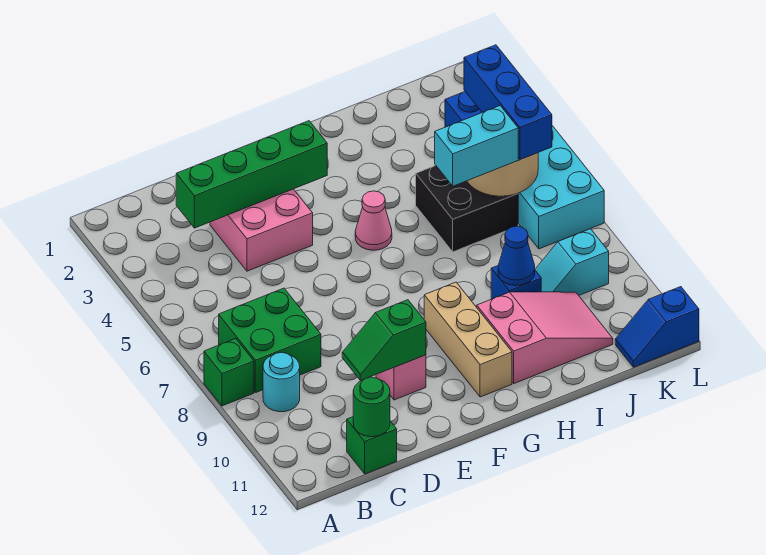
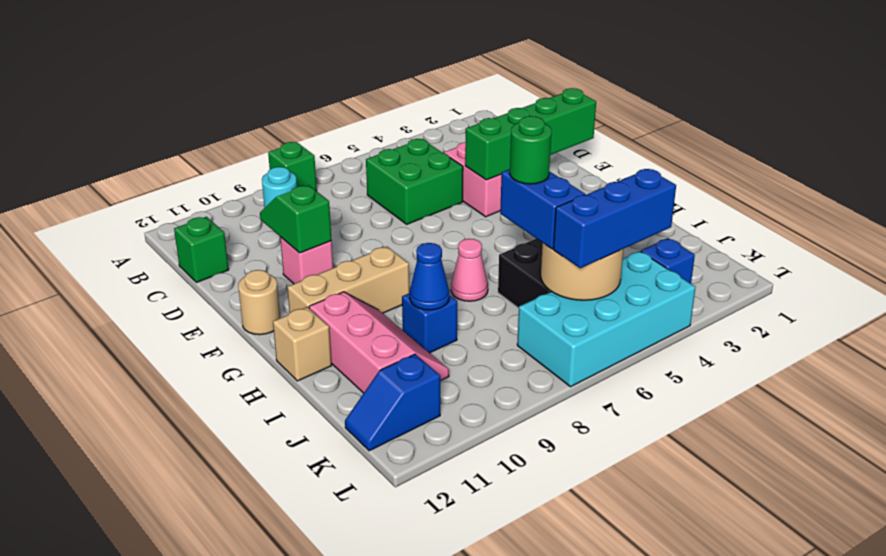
green 2x2 brick [219,288,321,393] -> green 2x2 brick moved to [366,139,463,224]
green 1x4 brick [176,121,327,228] -> green 1x4 brick turned to [465,88,596,180]
green 1x1 round brick [353,377,390,437] -> green 1x1 round brick moved to [510,116,551,184]
none -> tan 1x1 round brick [238,270,280,335]
pink 1x1 cone [355,191,392,250] -> pink 1x1 cone moved to [451,239,488,301]
pink 2x3 slope [477,292,613,383] -> pink 2x3 slope turned to [309,292,449,393]
none -> tan 1x1 brick [273,307,332,381]
cyan 1x2 brick [435,106,518,186] -> blue 1x2 brick [500,169,585,249]
cyan 1x2 slope [535,229,609,295] -> none
blue 1x2 slope [615,287,699,367] -> blue 1x2 slope turned to [345,354,440,451]

